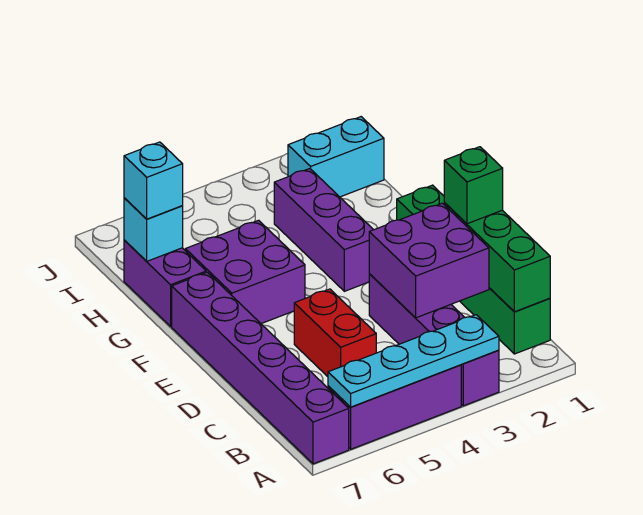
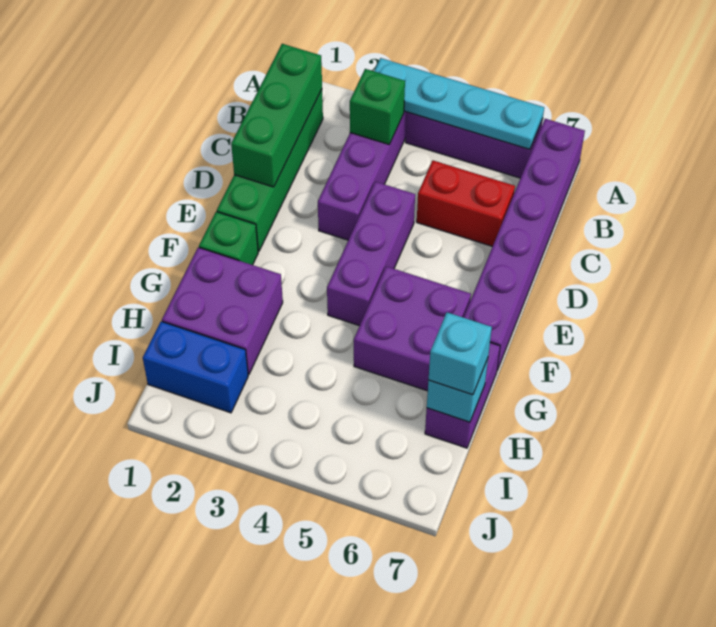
purple 2x2 brick [369,203,489,318] -> purple 2x2 brick moved to [162,247,283,375]
red 1x2 brick [294,289,376,377] -> red 1x2 brick turned to [417,161,515,246]
green 1x1 brick [444,147,503,224] -> green 1x1 brick moved to [350,69,405,144]
purple 1x3 brick [274,169,373,291] -> purple 1x3 brick moved to [327,182,415,326]
cyan 1x2 brick [288,117,384,197] -> blue 1x2 brick [143,321,248,413]

